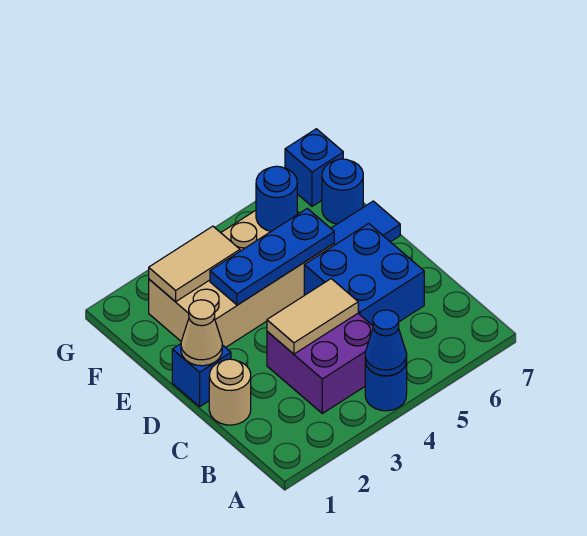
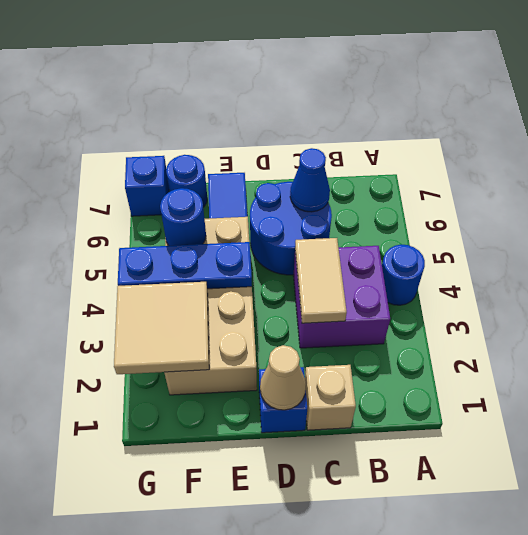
blue 1x1 cone [365,310,407,376] -> blue 1x1 cone moved to [290,148,330,212]
tan 1x1 round brick [209,359,251,425] -> tan 1x1 brick [305,365,356,430]
blue 2x2 brick [304,223,424,326] -> blue 2x2 round brick [250,182,332,275]
blue 1x3 plate [210,208,334,305] -> blue 1x3 plate turned to [118,242,252,289]
tan 1x2 tile [149,226,240,302] -> tan 2x2 tile [114,282,209,374]

